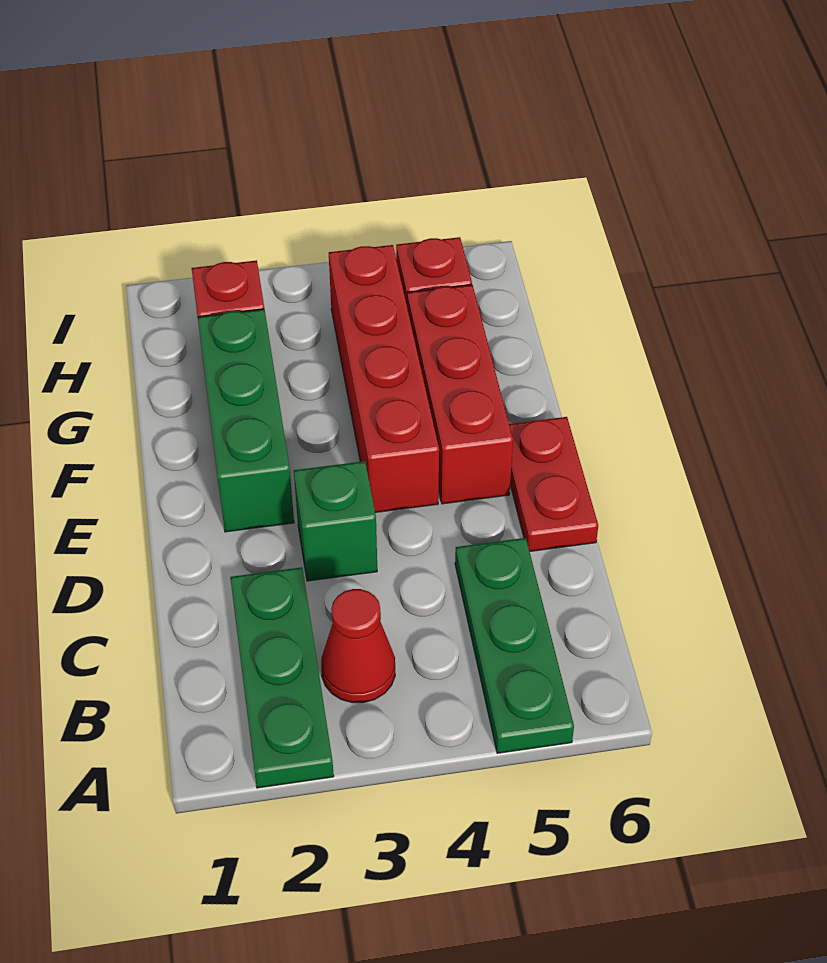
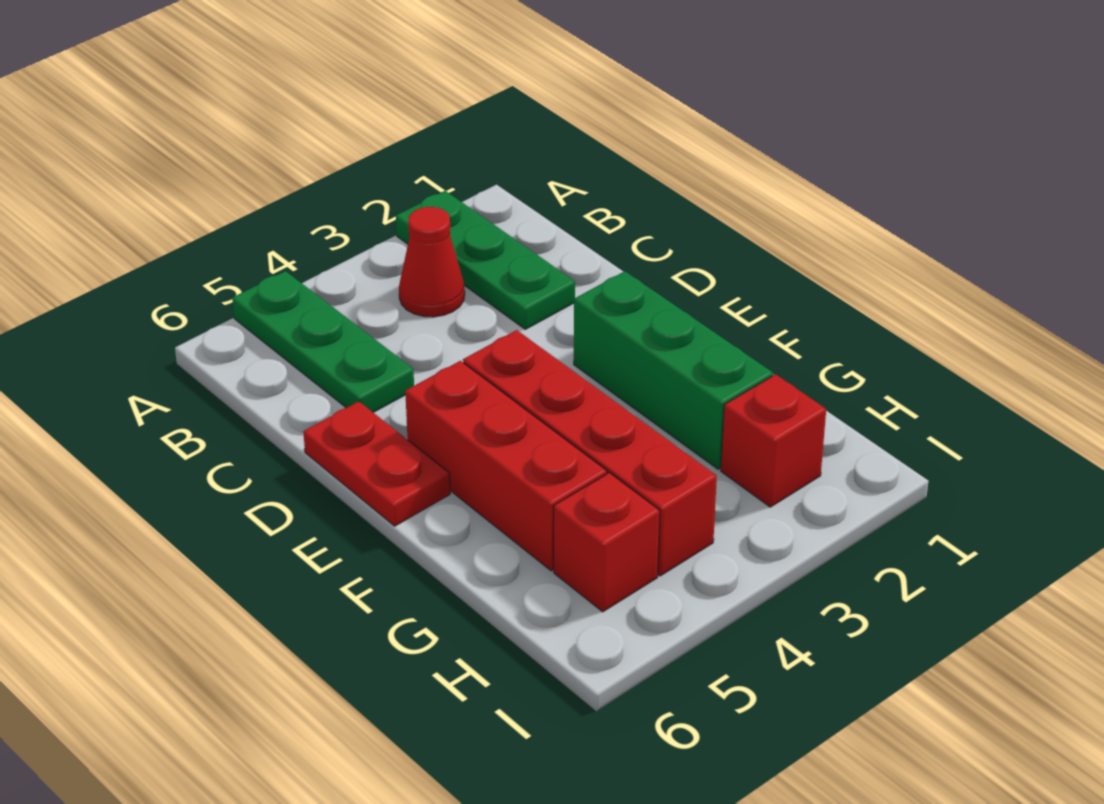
green 1x1 brick [294,461,377,581] -> none

